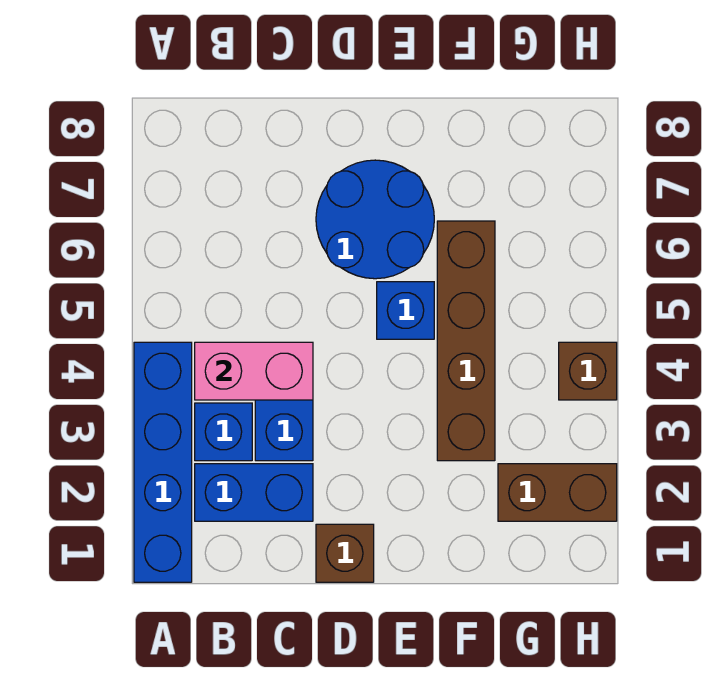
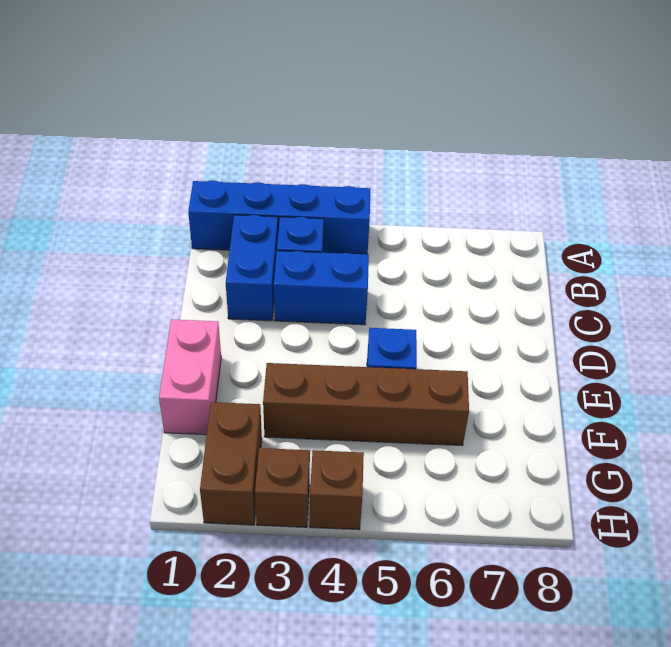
pink 1x2 brick [195,342,313,400] -> pink 1x2 brick moved to [159,319,221,435]
brown 1x1 brick [316,524,374,582] -> brown 1x1 brick moved to [255,448,310,527]
blue 2x2 round brick [316,160,434,279] -> none

